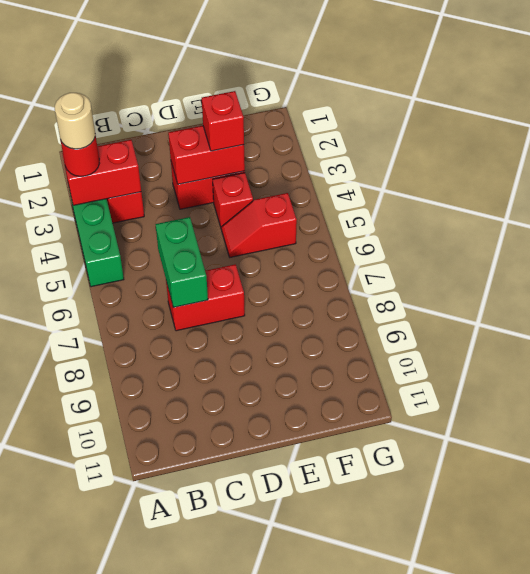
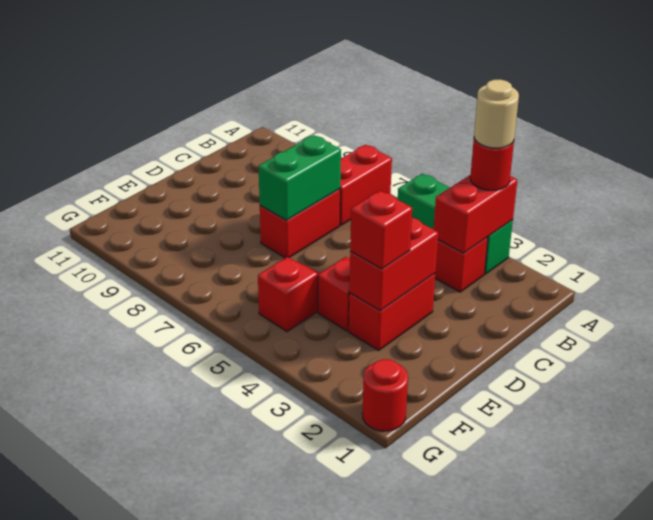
none -> red 1x2 brick [340,145,392,225]
green 1x2 brick [155,217,208,307] -> green 1x2 brick turned to [259,135,341,221]
none -> red 1x1 round brick [362,359,408,431]

